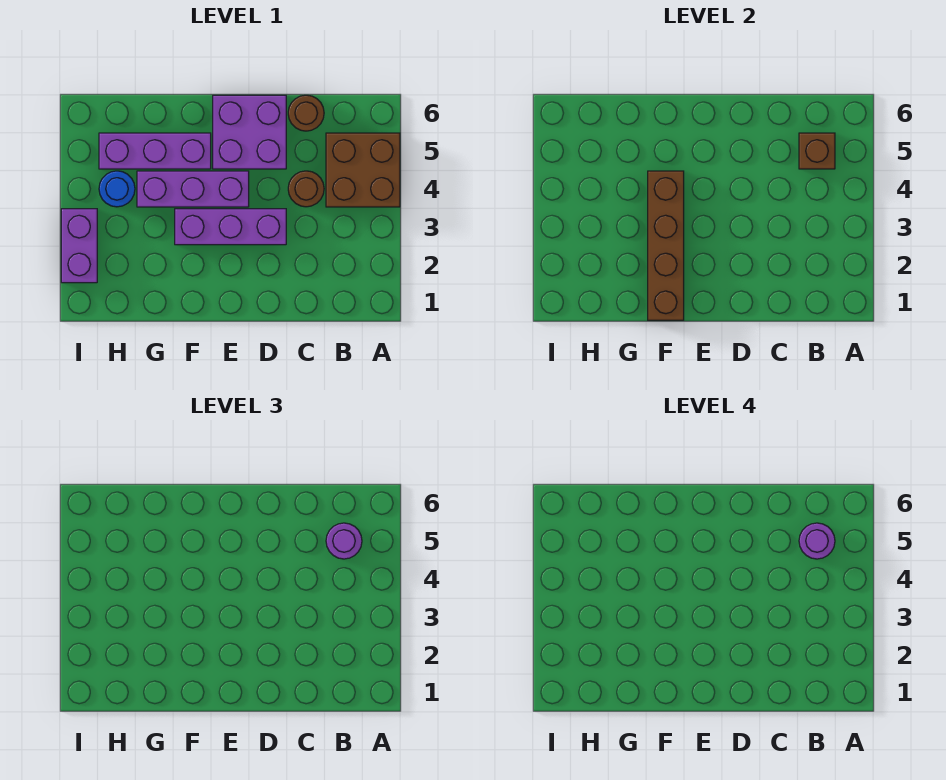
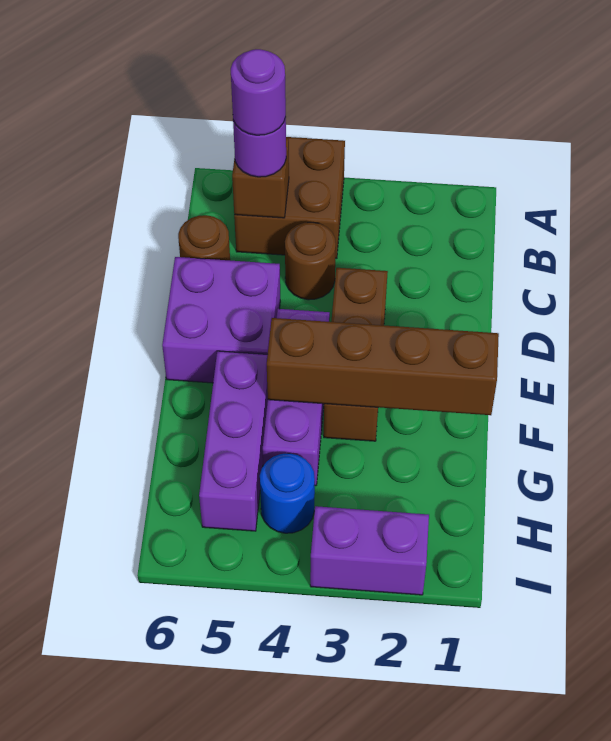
purple 1x3 brick [175,209,286,245] -> brown 1x3 brick [324,268,388,441]

